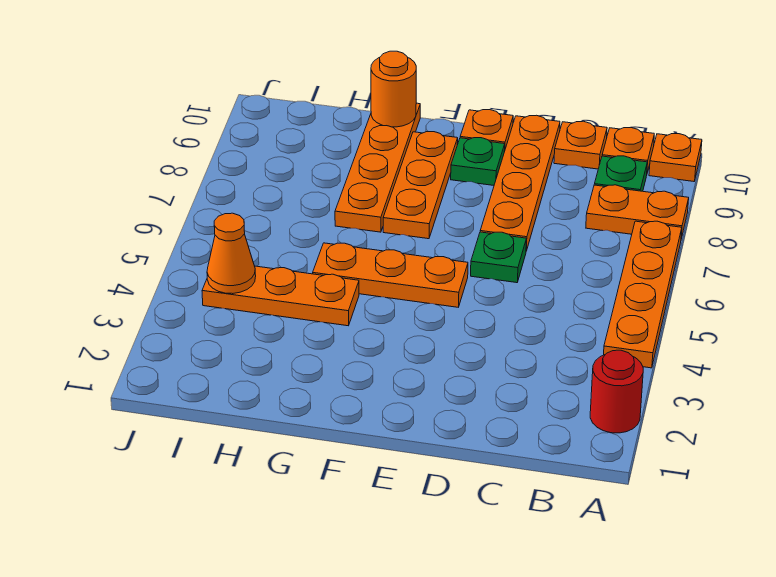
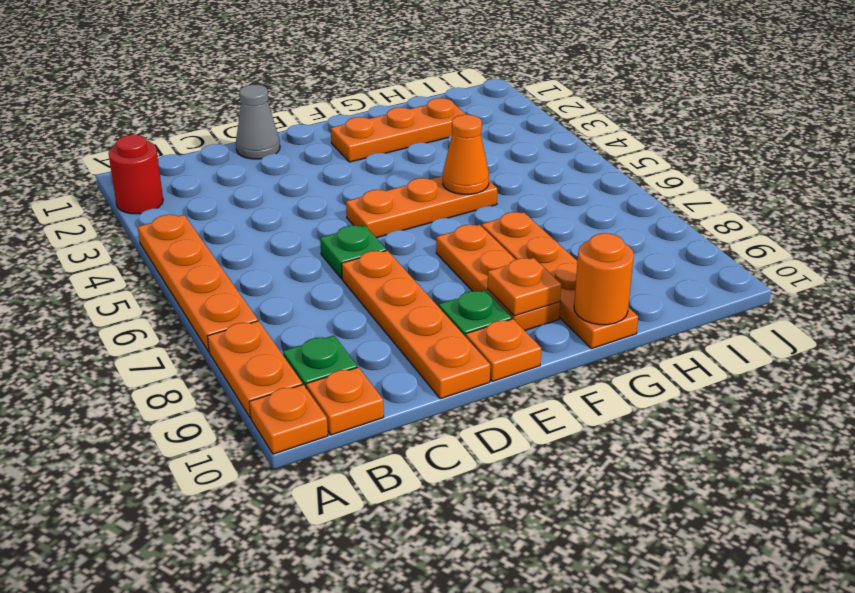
orange 1x2 plate [586,185,689,239] -> orange 1x2 plate turned to [207,321,302,418]
orange 1x1 plate [554,121,607,169] -> orange 1x1 plate moved to [488,258,561,316]
none -> grey 1x1 cone [236,85,280,159]
orange 1x3 plate [202,266,359,326] -> orange 1x3 plate moved to [331,98,467,162]
orange 1x1 cone [207,213,256,294] -> orange 1x1 cone moved to [443,115,489,194]

